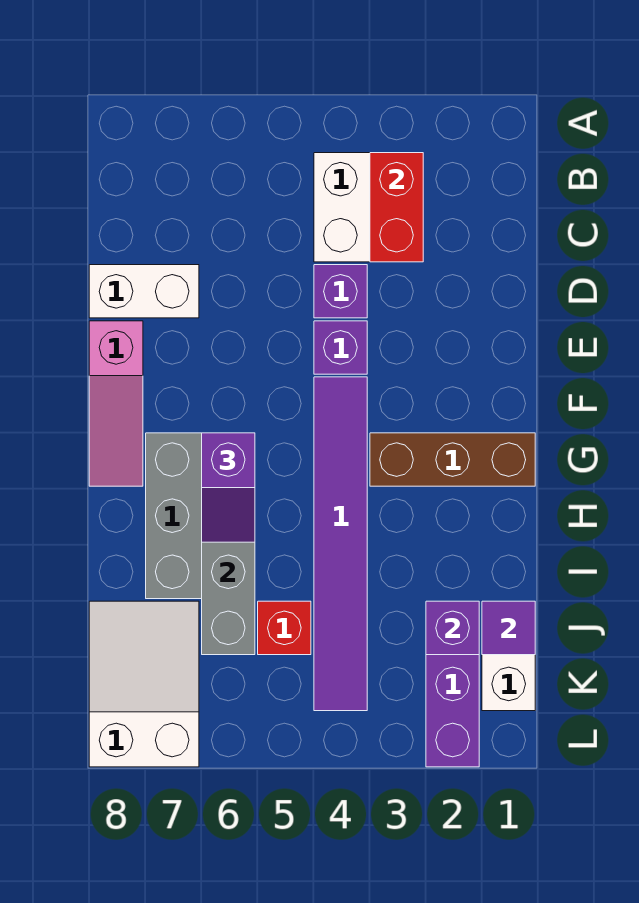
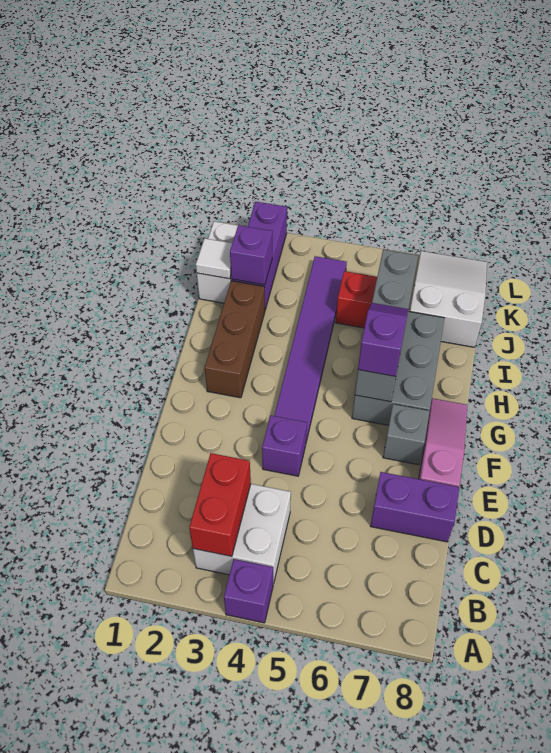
purple 1x1 brick [314,265,367,318] -> purple 1x1 brick moved to [224,559,273,623]
white 1x2 brick [89,265,199,318] -> purple 1x2 brick [371,472,459,542]
none -> grey 1x1 brick [383,404,430,465]
brown 1x3 brick [370,433,535,486] -> brown 1x3 brick turned to [205,281,265,398]
purple 1x1 tile [482,601,535,655] -> white 1x1 tile [196,238,232,279]
white 2x3 slope [89,601,199,767] -> white 2x3 slope turned to [410,251,487,347]

